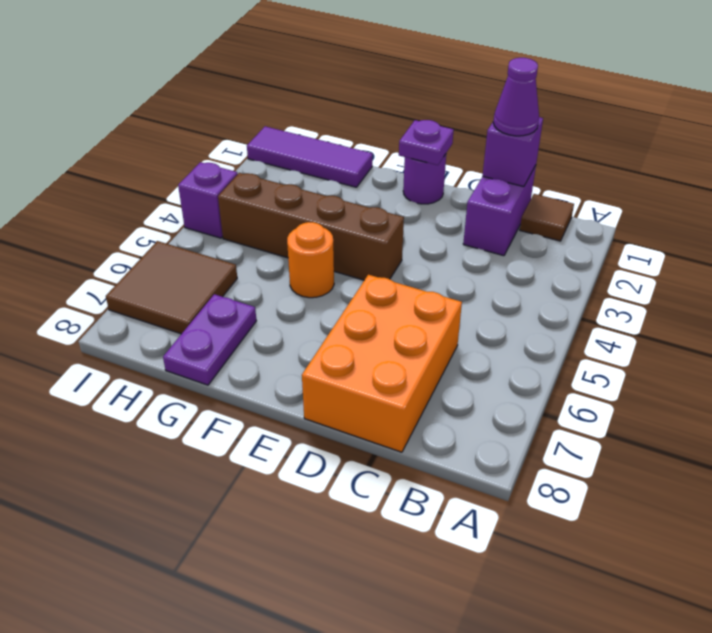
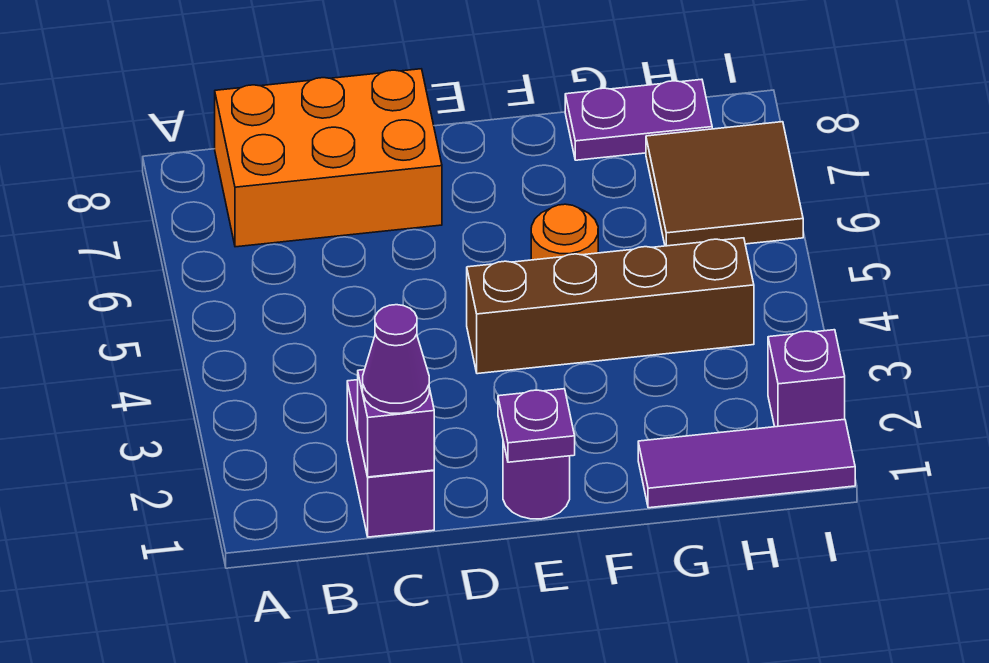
brown 1x1 tile [520,194,574,241] -> none
orange 2x3 brick [302,275,462,452] -> orange 2x3 brick turned to [215,69,442,247]
purple 1x2 plate [163,294,256,385] -> purple 1x2 plate turned to [565,79,712,160]
purple 1x1 brick [178,162,238,238] -> purple 1x1 brick moved to [768,330,845,427]

